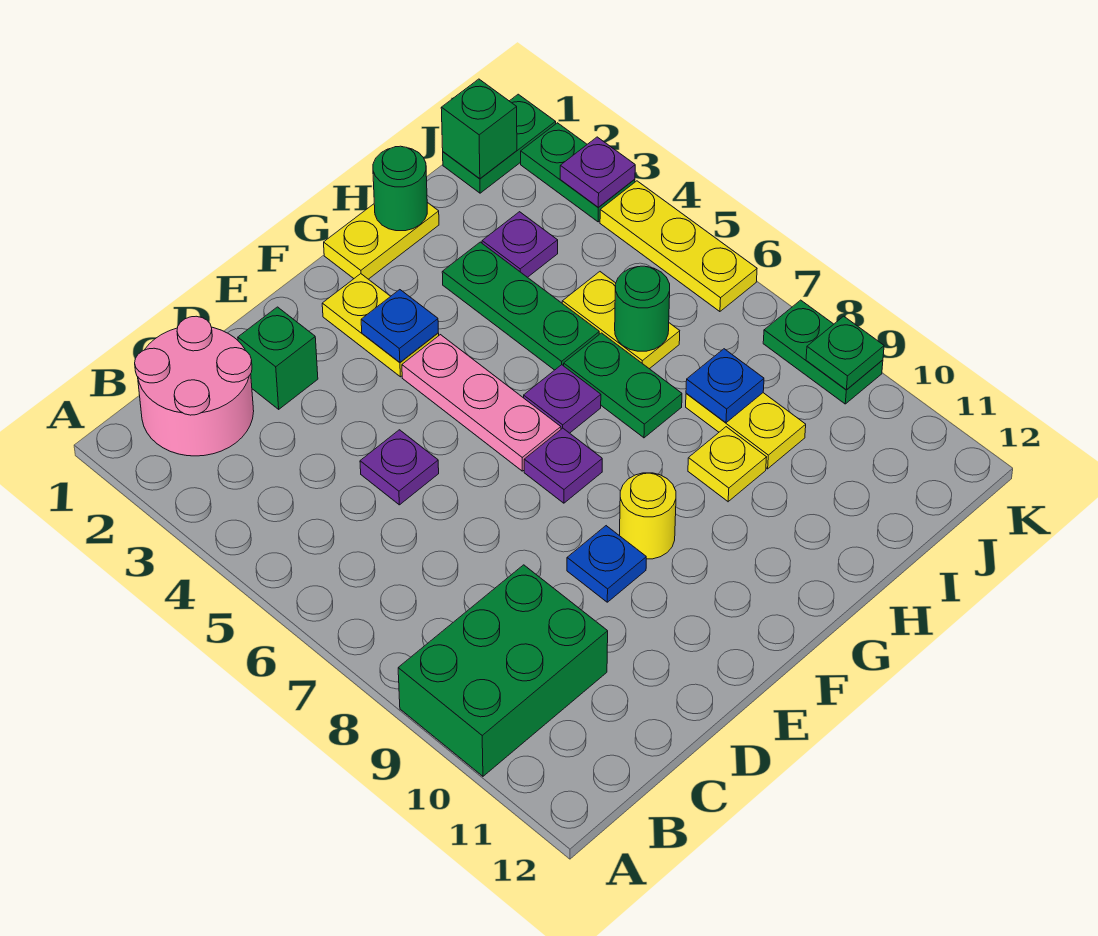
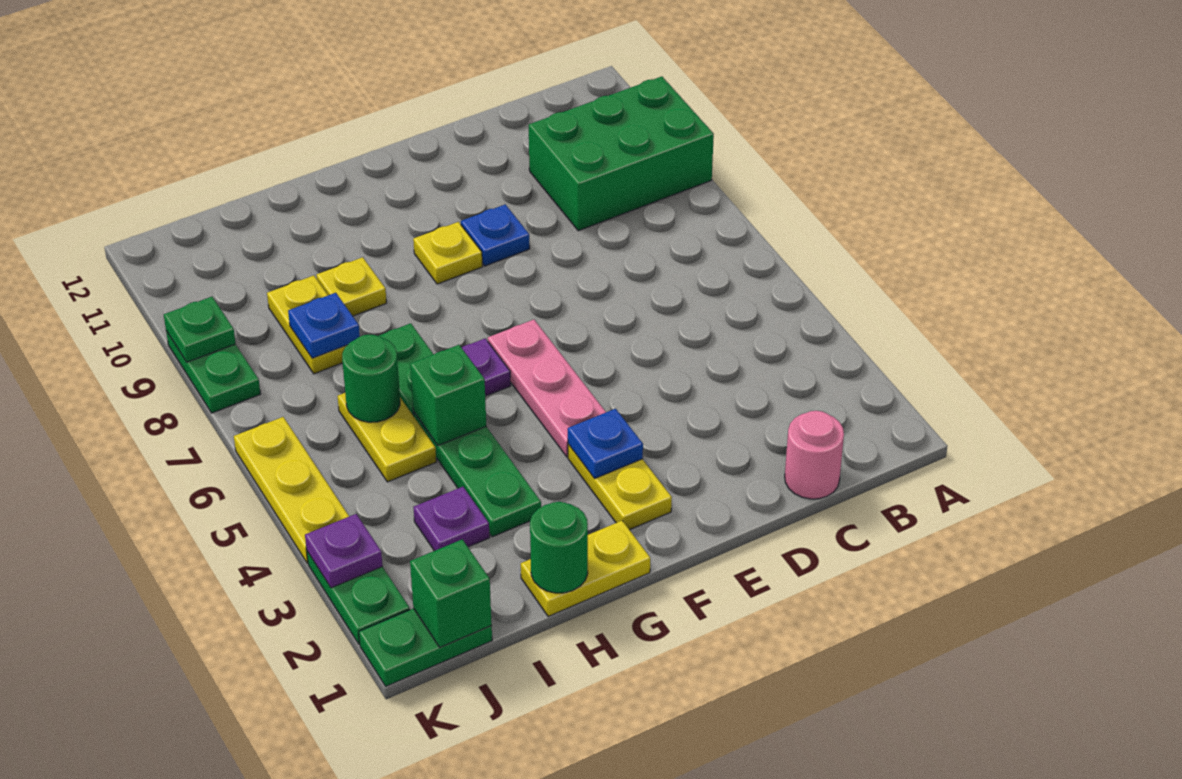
pink 2x2 round brick [135,316,254,456] -> pink 1x1 round brick [785,411,844,499]
green 1x1 brick [238,307,318,409] -> green 1x1 brick moved to [410,345,486,446]
purple 1x1 plate [360,430,439,505] -> none
purple 1x1 plate [524,428,602,503] -> none
yellow 1x1 round brick [620,473,676,559] -> yellow 1x1 plate [413,222,483,284]

